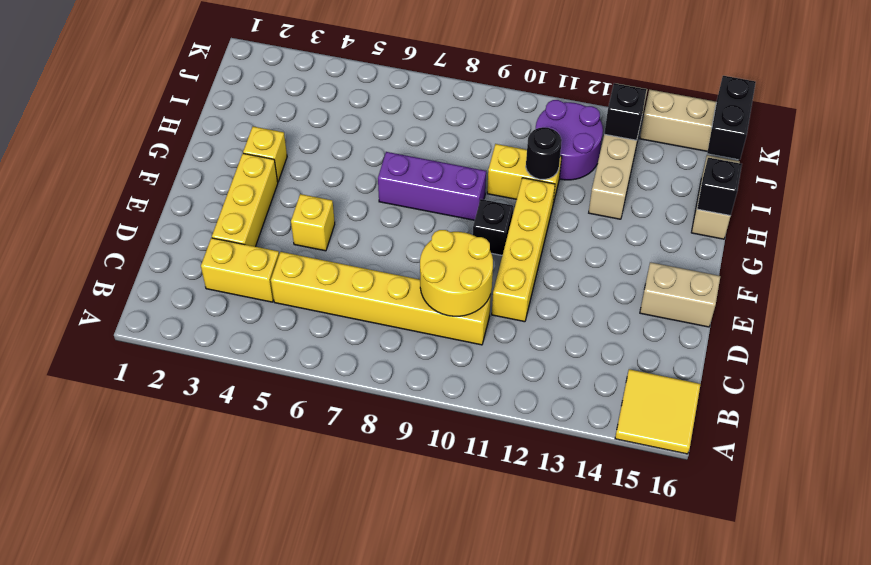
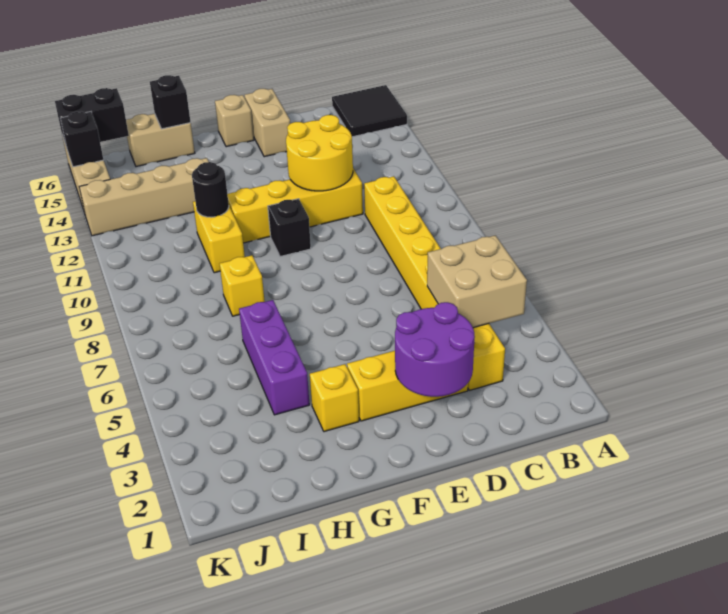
yellow 2x2 tile [615,369,701,454] -> black 2x2 tile [332,85,407,137]
none -> tan 2x2 brick [427,235,527,328]
yellow 2x2 round brick [420,230,493,316] -> yellow 2x2 round brick moved to [286,115,353,191]
yellow 1x1 brick [291,194,335,251] -> yellow 1x1 brick moved to [220,255,265,316]
none -> tan 1x1 brick [215,95,254,147]
purple 1x3 brick [378,152,486,220] -> purple 1x3 brick moved to [239,300,310,415]
purple 2x2 round brick [536,100,603,180] -> purple 2x2 round brick moved to [395,302,475,397]
black 1x1 brick [604,83,647,140] -> black 1x1 brick moved to [60,111,103,167]

